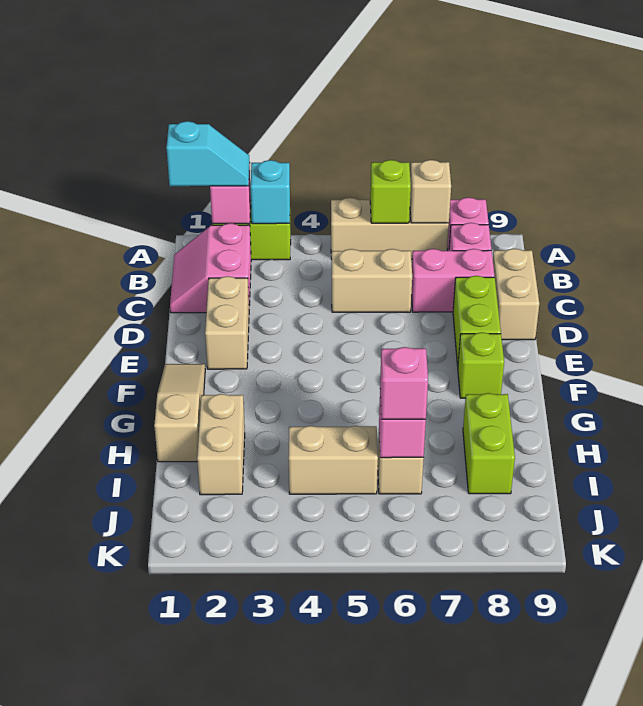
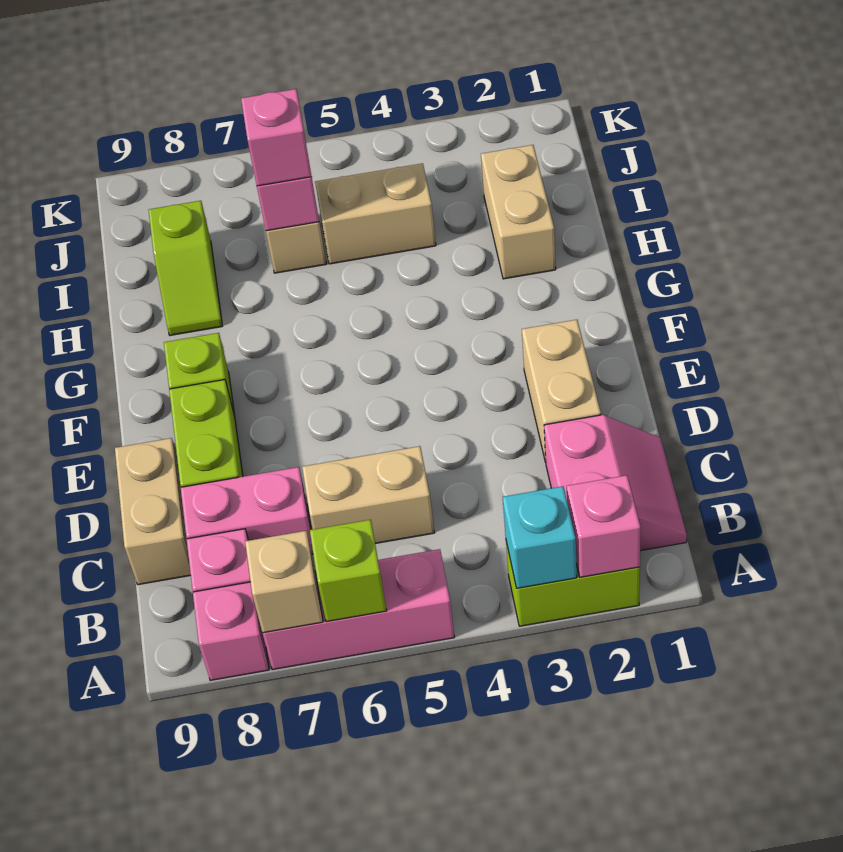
cyan 1x2 slope [166,121,250,186] -> none
tan 1x3 brick [331,198,449,259] -> pink 1x3 brick [263,549,455,670]
tan 1x3 slope [154,364,205,462] -> none
lime 1x2 brick [463,393,515,494] -> lime 1x2 slope [148,201,222,335]

